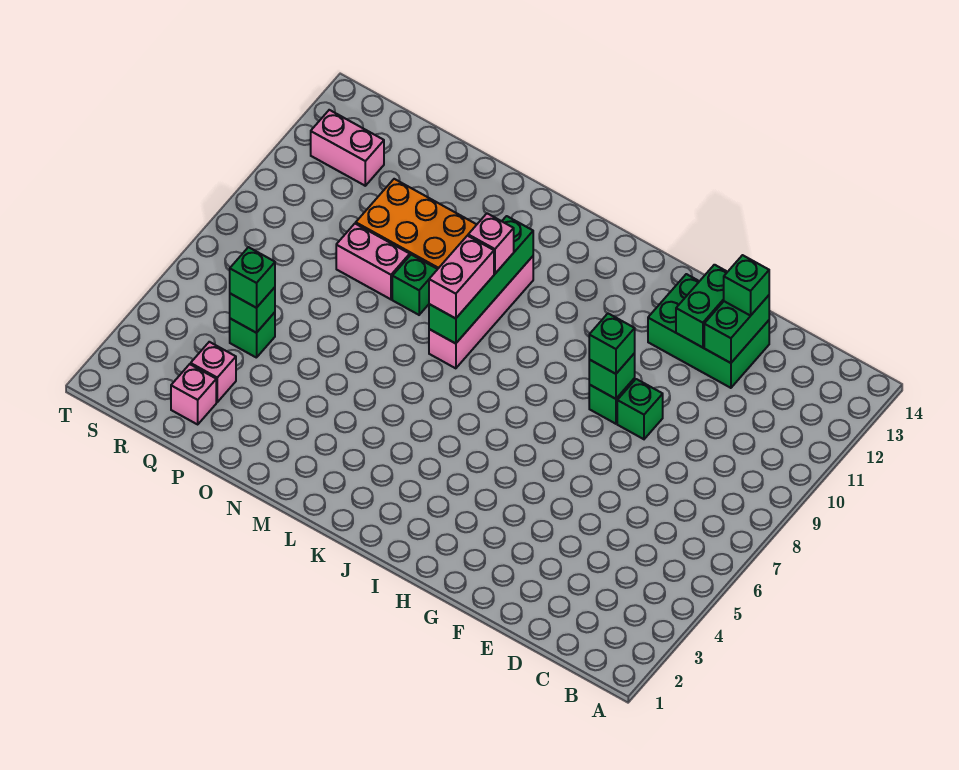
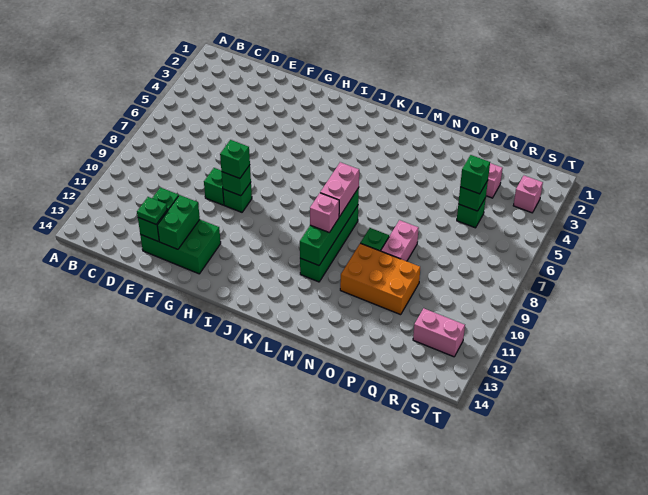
green 1x1 brick [724,255,769,316] -> green 1x1 plate [137,197,167,224]
pink 1x4 brick [429,256,533,368] -> green 1x4 brick [300,206,358,282]
pink 1x2 brick [336,224,410,299] -> pink 1x2 brick turned to [381,220,419,261]
pink 1x1 brick [171,364,216,424] -> pink 1x1 brick moved to [513,176,543,213]

